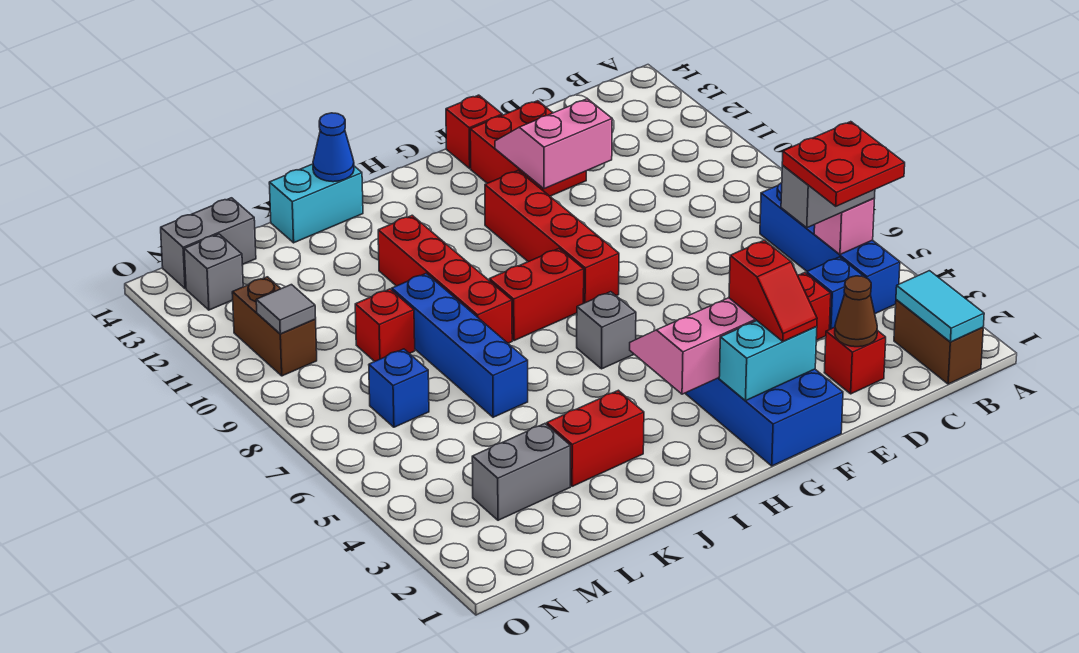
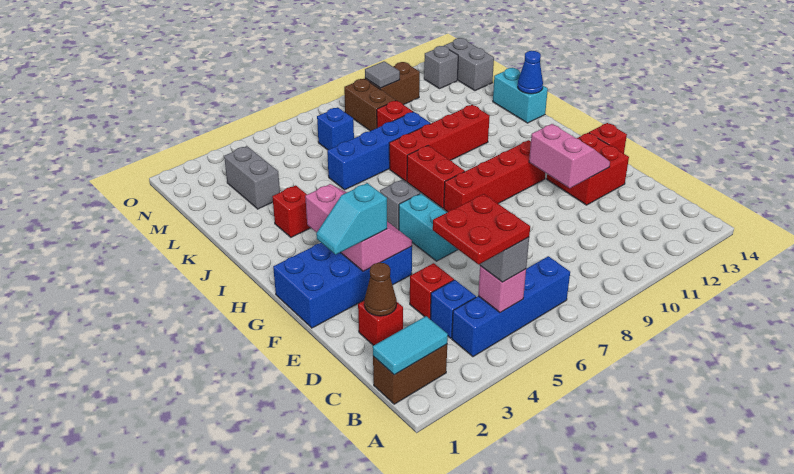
cyan 1x2 brick [719,321,817,401] -> cyan 1x2 brick moved to [399,194,458,261]
red 1x2 slope [729,240,817,341] -> cyan 1x2 slope [316,183,387,254]
red 1x2 brick [547,390,644,486] -> red 1x1 brick [272,185,310,237]
none -> brown 1x2 brick [344,79,396,131]

